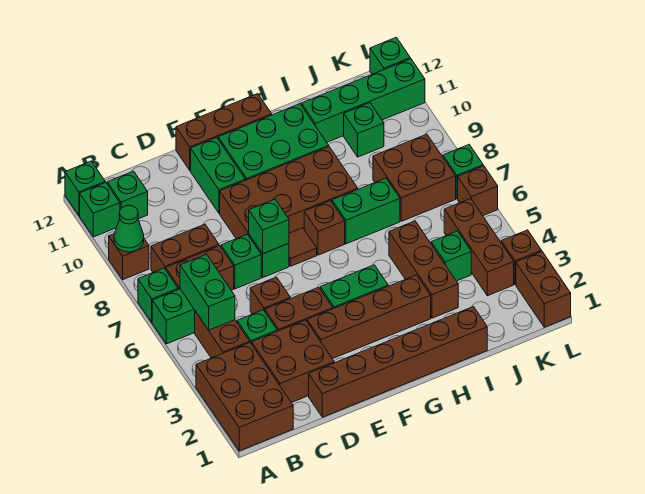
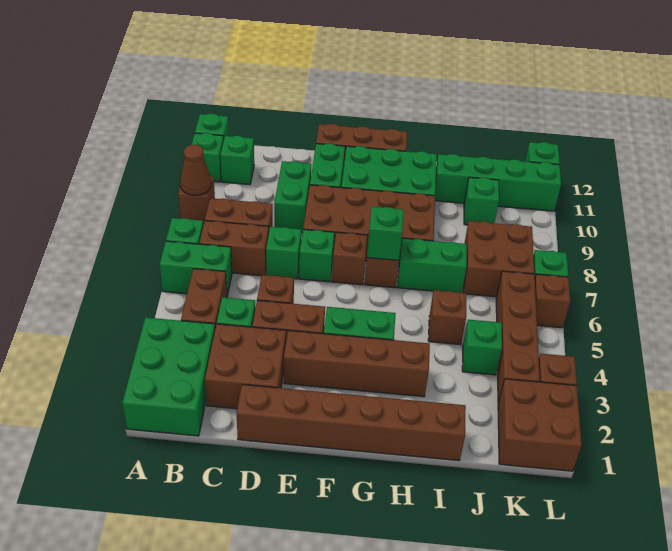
brown 2x3 brick [196,343,293,451] -> green 2x3 brick [122,317,215,436]
green 1x1 cone [114,205,144,252] -> brown 1x1 cone [180,145,211,195]
green 1x2 brick [180,254,235,330] -> green 1x2 brick moved to [274,161,311,233]
green 1x1 brick [249,199,289,254] -> green 1x1 brick moved to [367,207,404,261]
brown 1x1 tile [289,228,317,266] -> brown 1x1 brick [332,232,367,285]
brown 1x3 brick [389,221,458,318] -> brown 1x1 brick [428,290,466,345]
brown 1x3 brick [444,198,514,296] -> brown 1x4 brick [496,271,540,403]
brown 1x2 brick [516,252,571,327] -> brown 2x2 brick [498,379,582,471]

